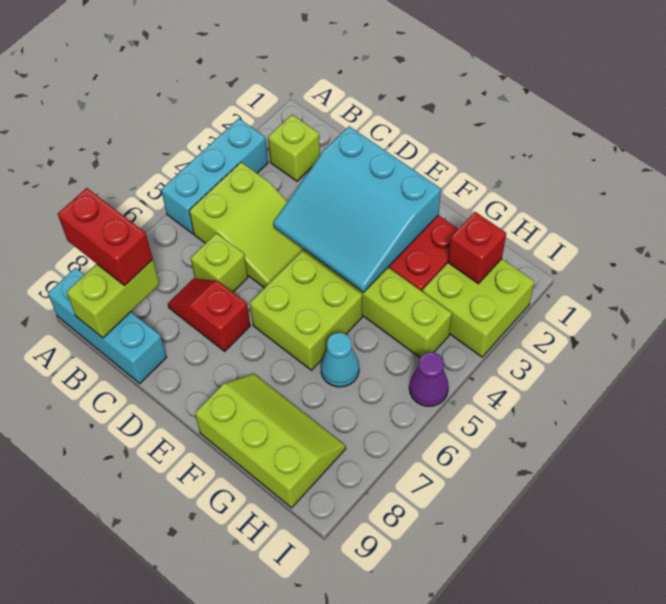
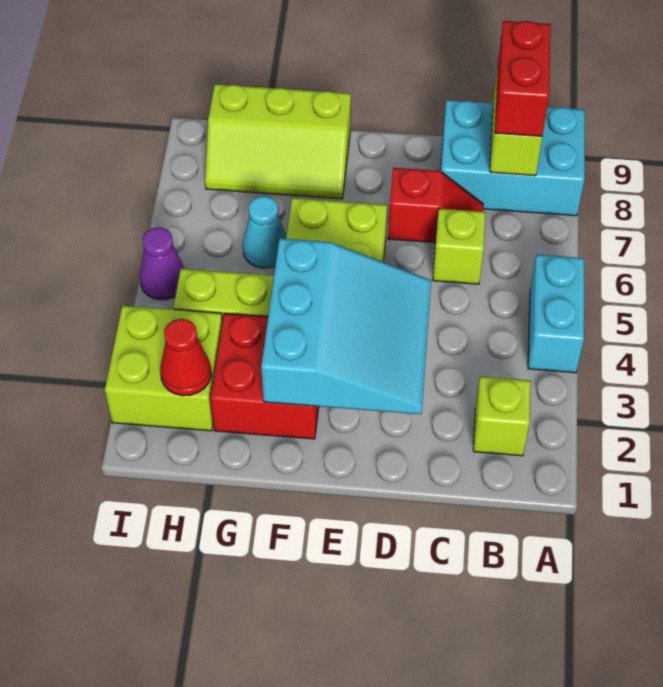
cyan 1x3 brick [161,118,268,234] -> cyan 1x2 brick [528,255,584,373]
red 1x2 brick [58,188,153,285] -> red 1x2 brick turned to [495,21,551,136]
cyan 1x3 brick [48,268,167,383] -> cyan 2x3 brick [441,100,585,216]
lime 2x3 slope [189,162,304,288] -> none
cyan 3x3 slope [273,126,441,293] -> cyan 3x3 slope turned to [261,238,431,414]
red 1x1 brick [448,212,506,284] -> red 1x1 cone [160,319,211,396]

